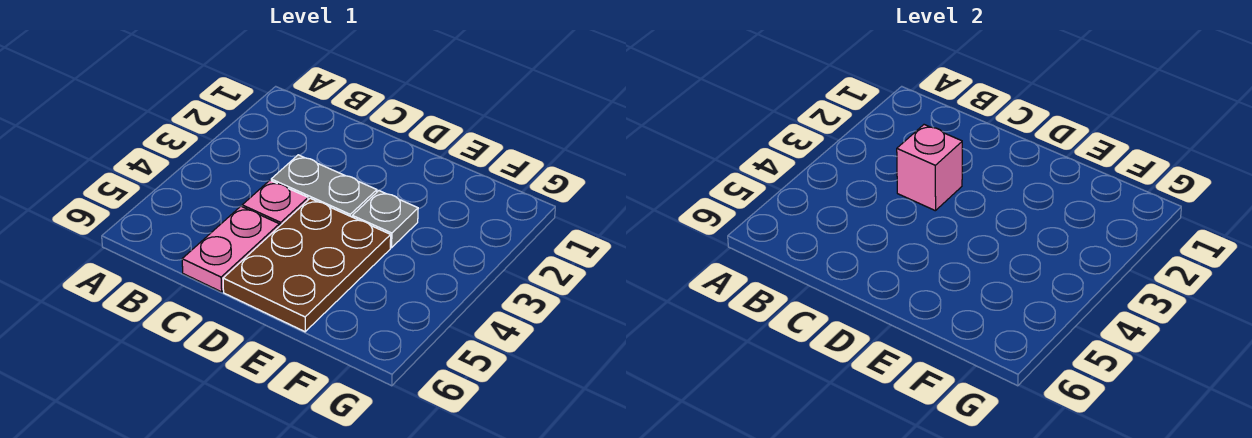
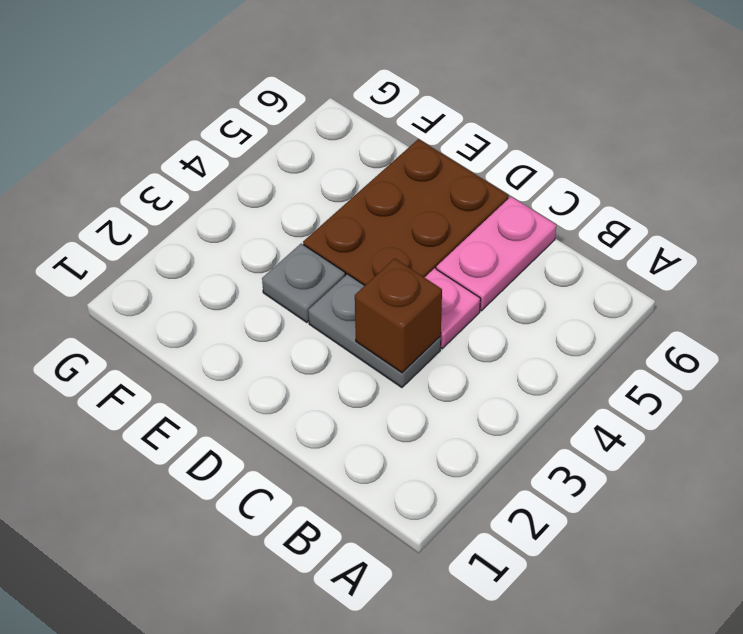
pink 1x1 brick [897,125,962,211] -> brown 1x1 brick [355,258,442,373]

